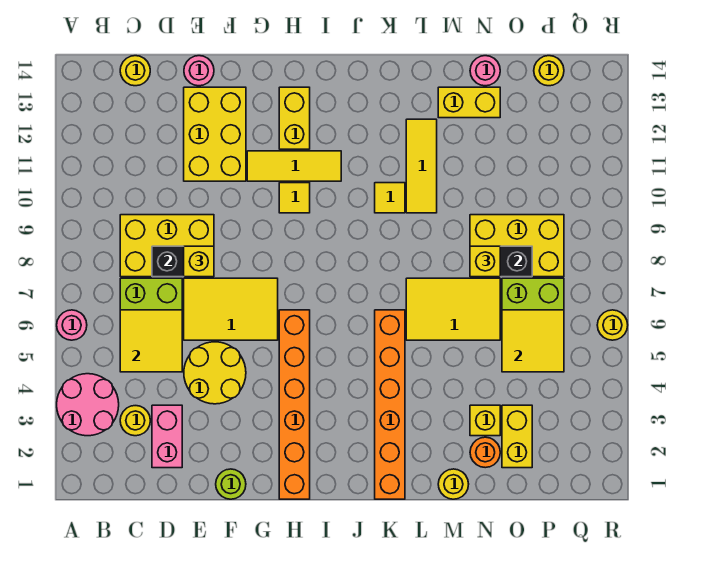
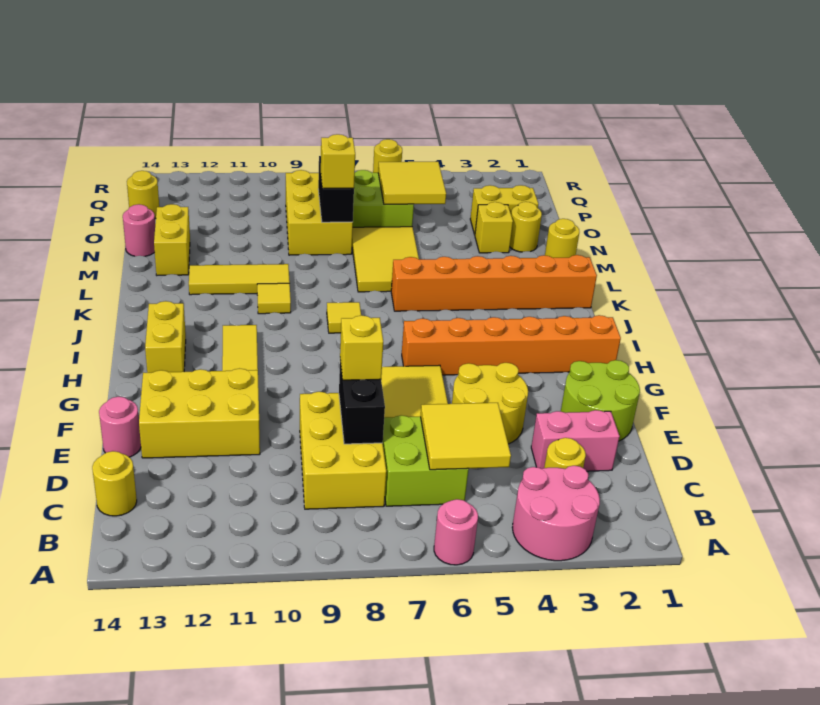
lime 1x1 round brick [216,469,246,499] -> lime 2x2 round brick [561,360,640,441]
yellow 1x1 tile [279,183,310,213] -> yellow 1x1 tile moved to [327,302,361,333]
yellow 1x2 brick [279,87,310,149] -> yellow 1x2 brick turned to [145,301,186,373]
orange 1x1 round brick [470,437,500,468] -> yellow 1x1 round brick [510,202,542,252]

